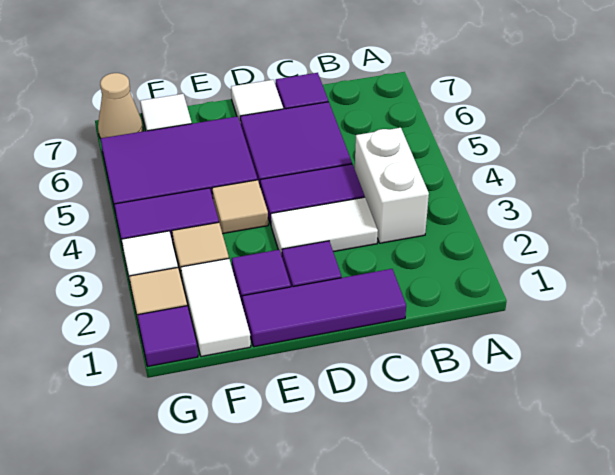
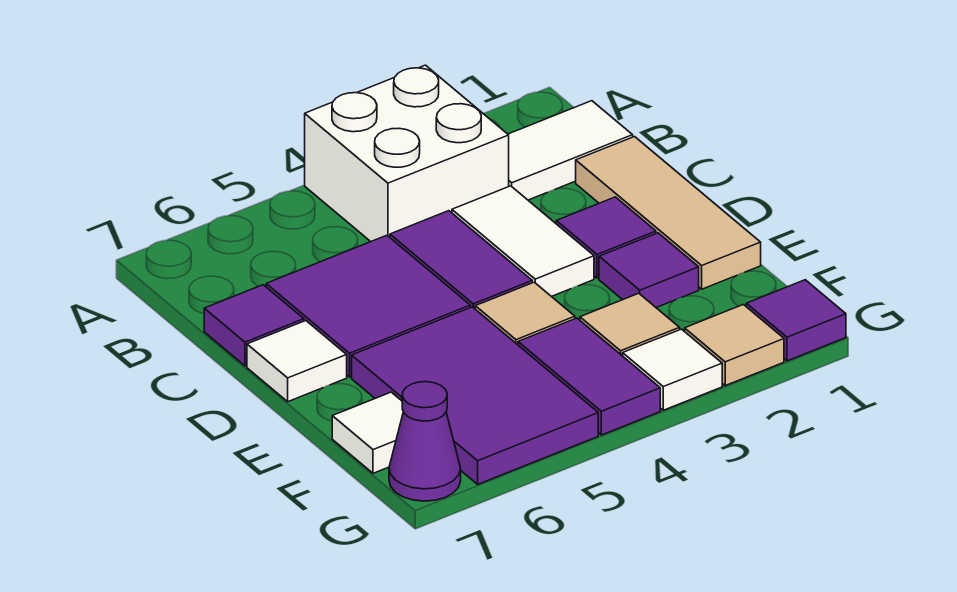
white 1x2 brick [355,128,429,243] -> white 2x2 brick [305,65,509,242]
purple 1x3 tile [242,269,406,347] -> tan 1x3 tile [576,137,761,289]
white 1x2 tile [181,259,251,357] -> white 1x2 tile moved to [508,101,633,200]
tan 1x1 cone [98,73,143,138] -> purple 1x1 cone [389,382,461,501]

